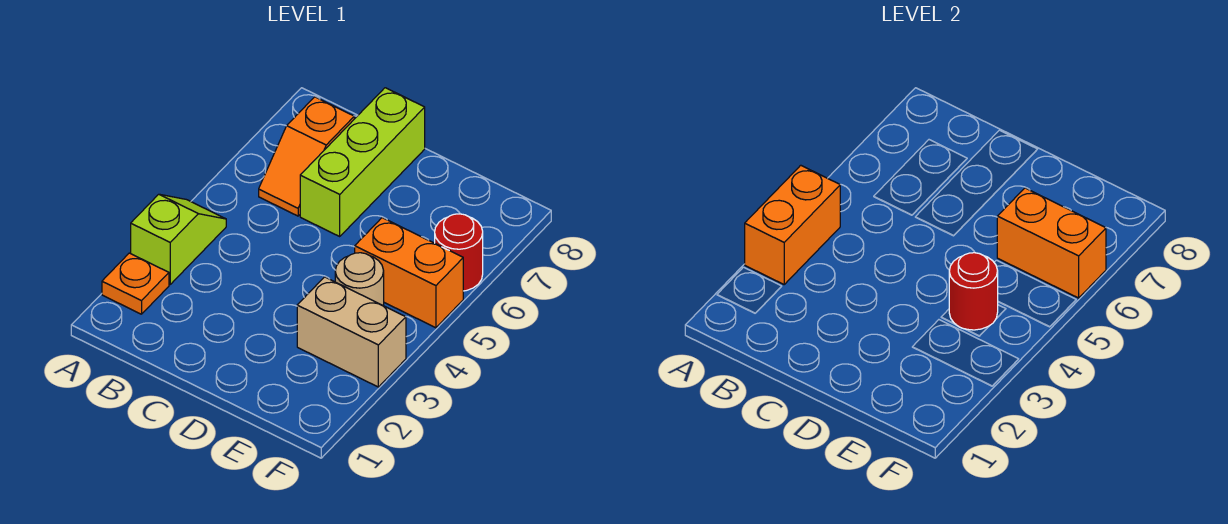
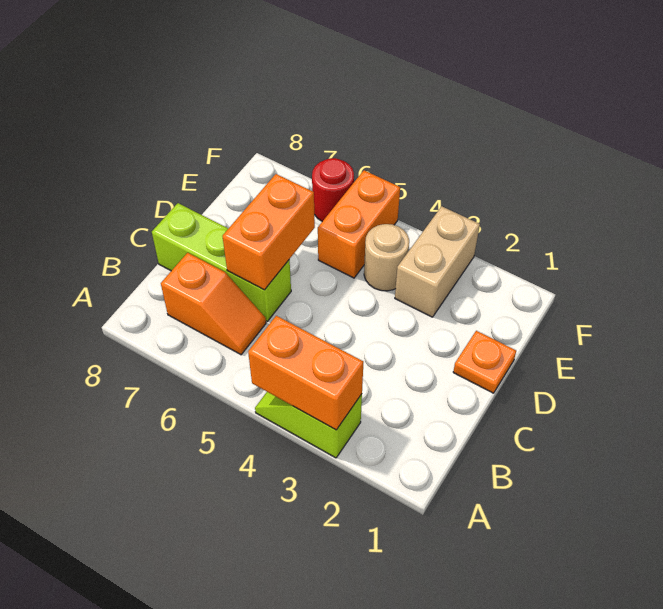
orange 1x1 plate [102,253,169,314] -> orange 1x1 plate moved to [453,331,516,393]
red 1x1 round brick [949,253,998,330] -> none
orange 1x2 brick [997,188,1106,298] -> orange 1x2 brick moved to [223,174,315,290]

